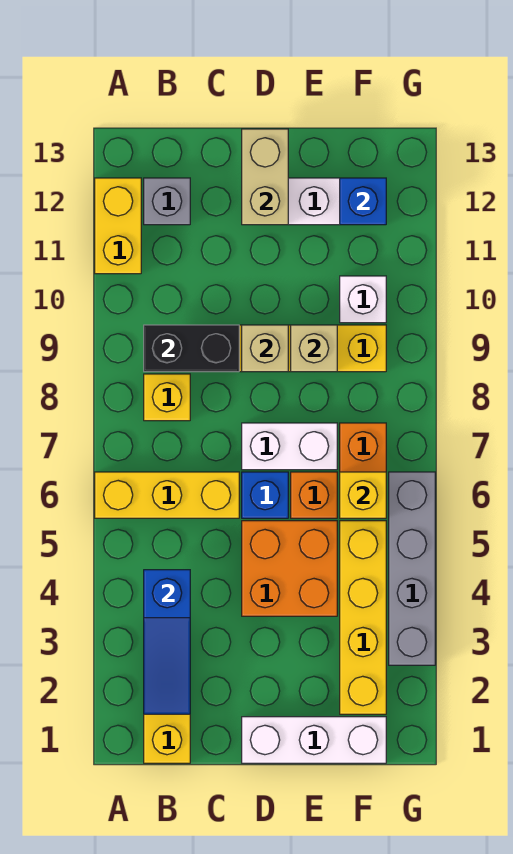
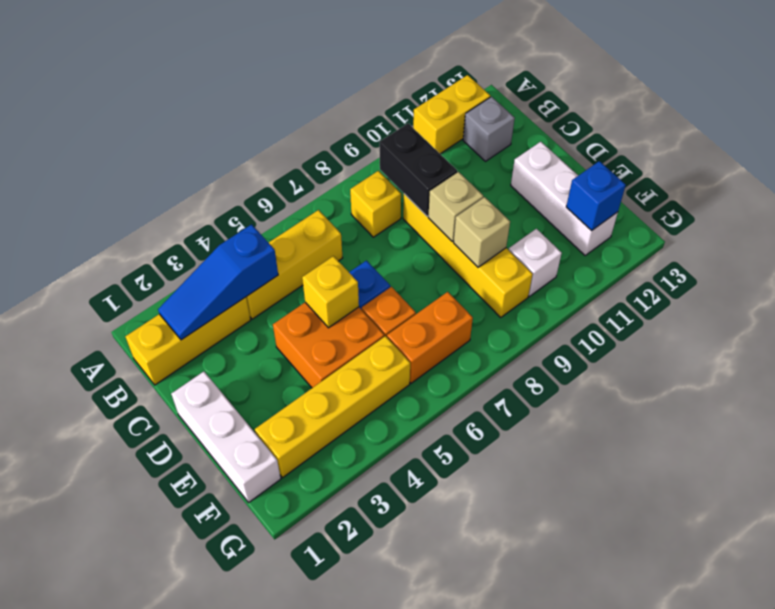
yellow 1x3 brick [95,472,239,518] -> yellow 1x3 brick turned to [246,210,343,319]
white 1x2 brick [242,423,337,470] -> none
tan 1x2 brick [242,129,288,225] -> none
yellow 1x1 brick [340,472,386,518] -> yellow 1x1 brick moved to [302,256,359,328]
grey 1x4 brick [389,472,435,665] -> none

